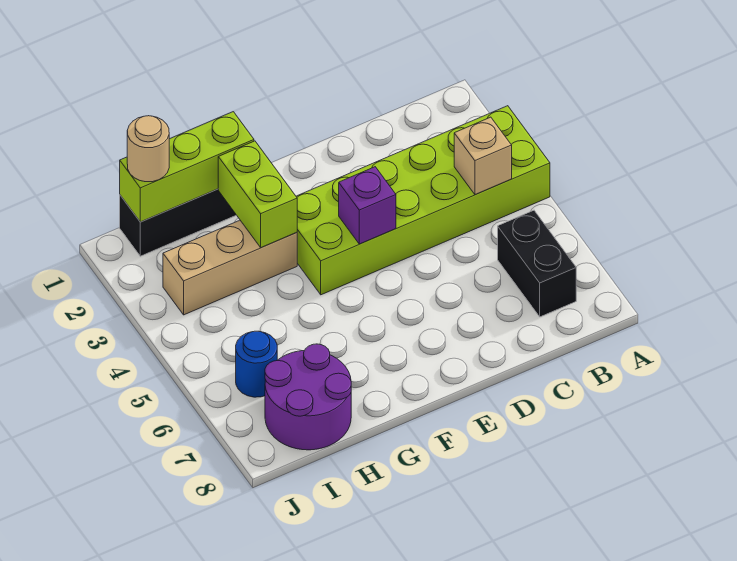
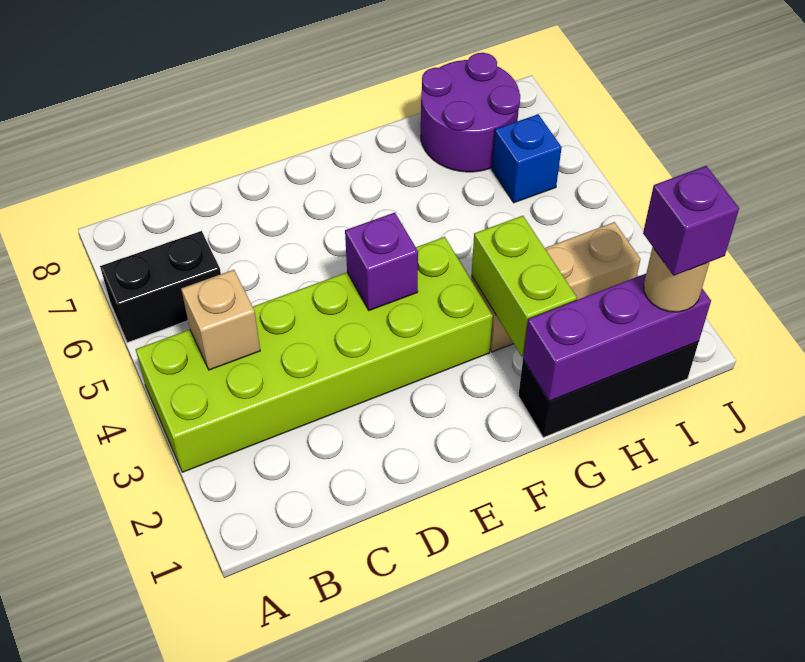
black 1x2 brick [498,210,576,317] -> black 1x2 brick turned to [100,231,221,343]
lime 1x3 brick [120,112,254,222] -> purple 1x3 brick [523,274,711,401]
none -> purple 1x1 brick [643,166,739,276]
blue 1x1 round brick [236,331,277,397] -> blue 1x1 brick [492,114,562,203]

